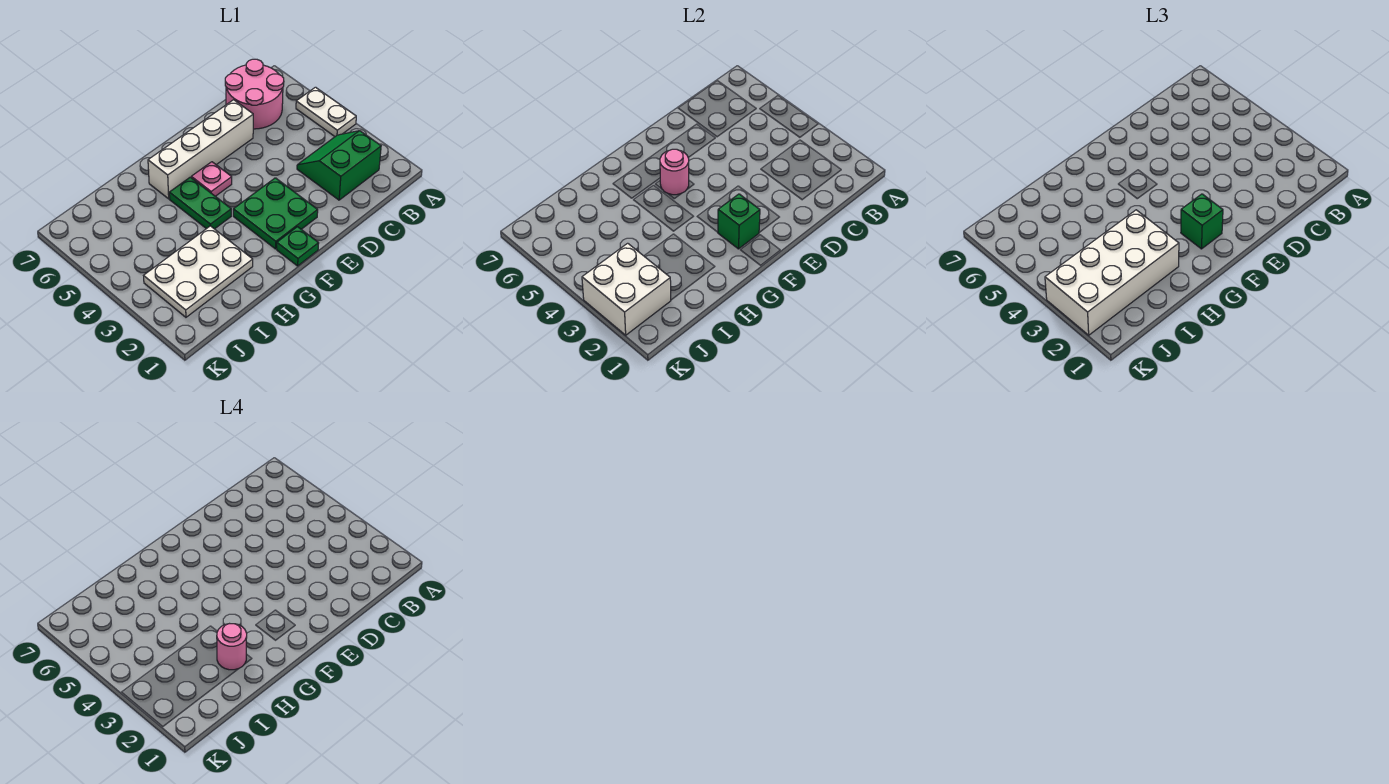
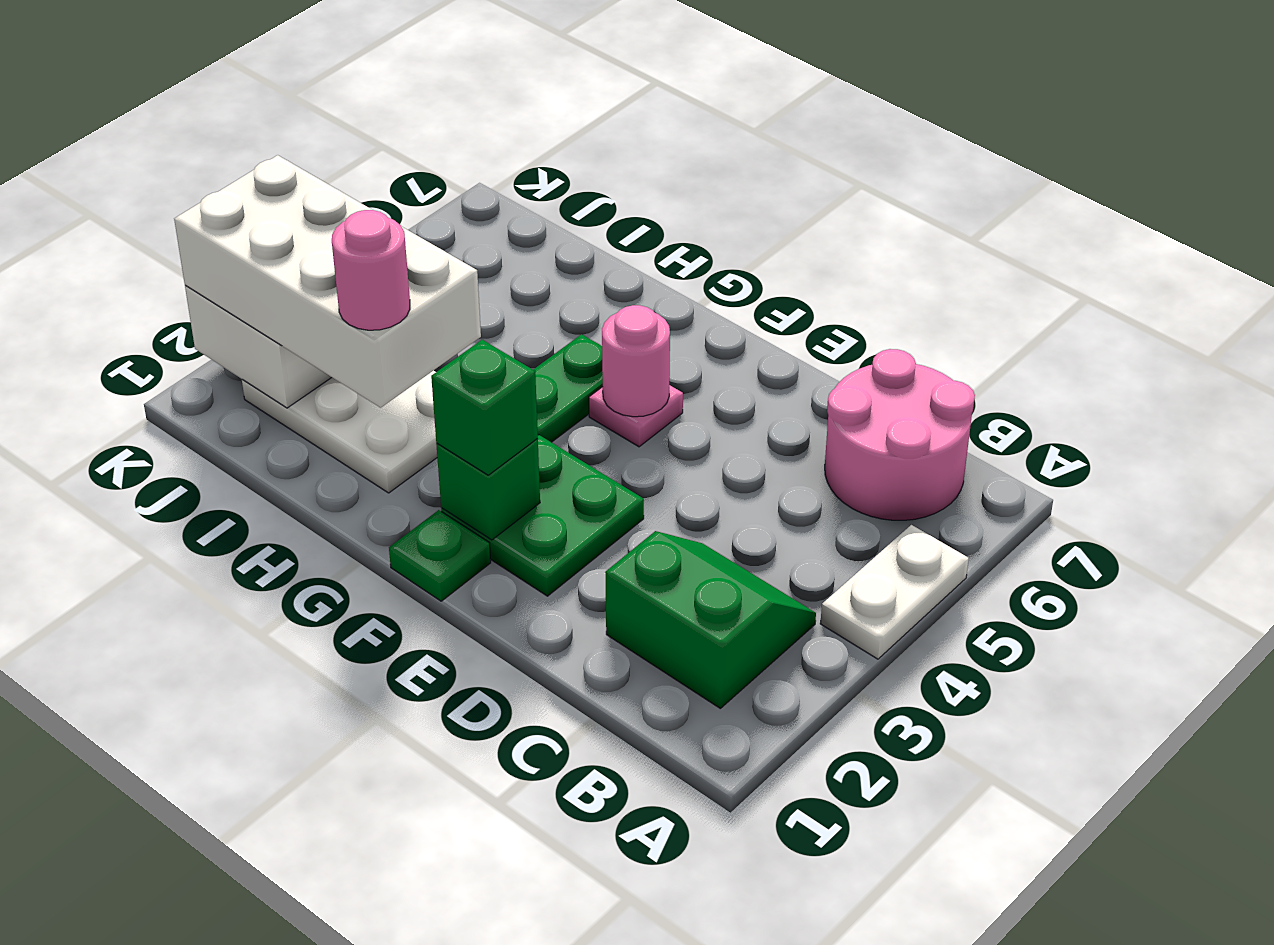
white 1x4 brick [148,100,253,199] -> none

